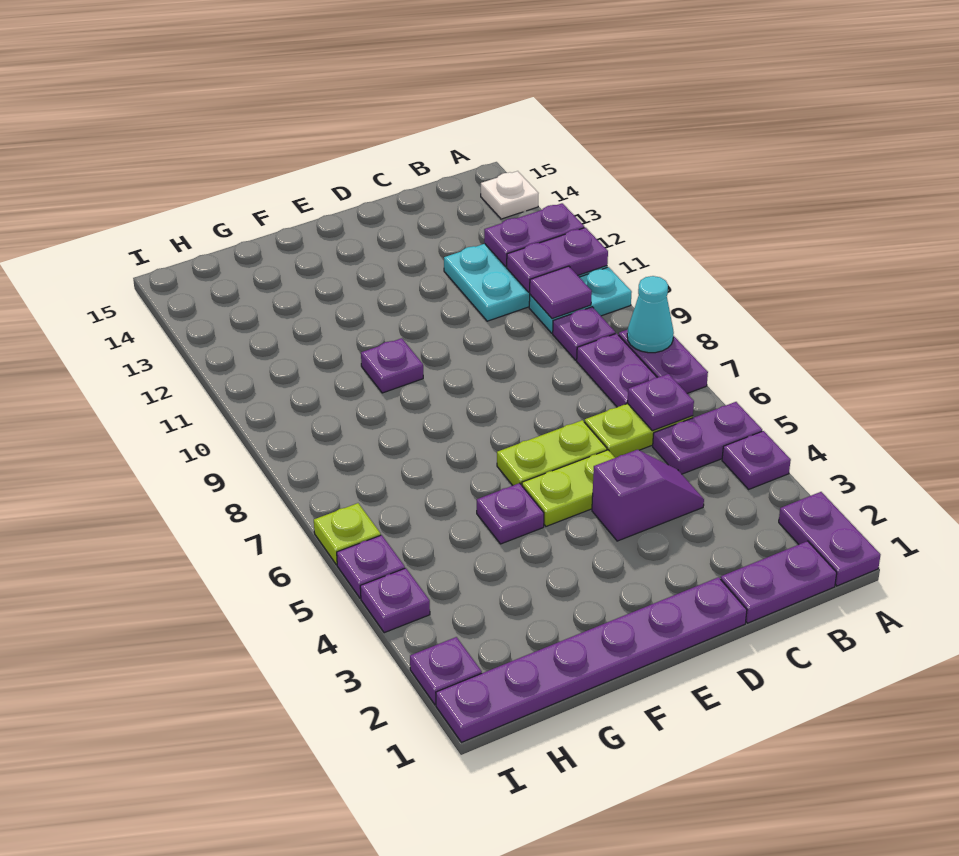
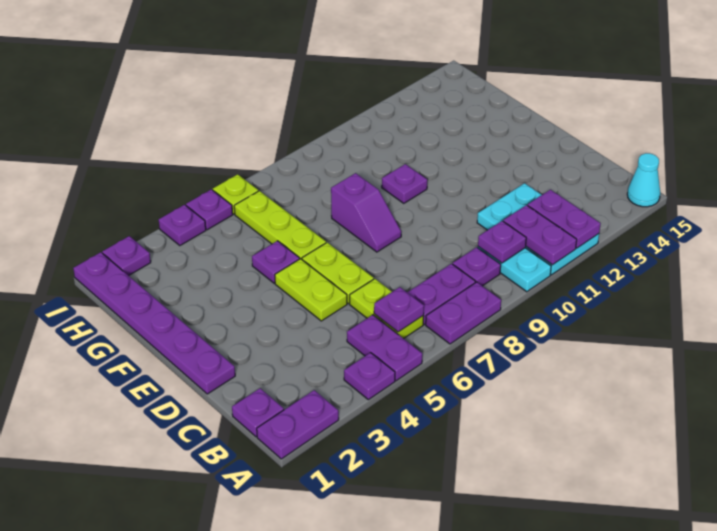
cyan 1x1 cone [627,276,674,353] -> cyan 1x1 cone moved to [627,153,660,207]
white 1x1 plate [481,171,538,219] -> none
purple 1x2 plate [721,541,837,623] -> purple 1x1 plate [232,388,284,437]
purple 1x1 tile [529,266,592,319] -> purple 1x1 plate [478,221,526,263]
purple 1x2 slope [592,450,704,541] -> purple 1x2 slope moved to [331,173,401,252]
none -> lime 1x3 plate [234,191,326,259]

